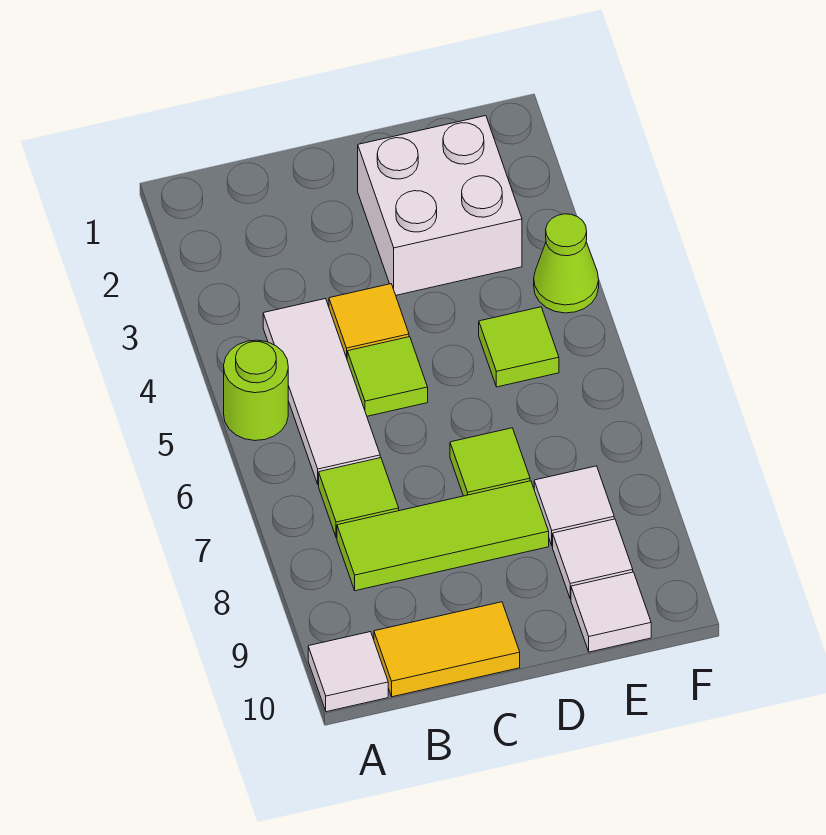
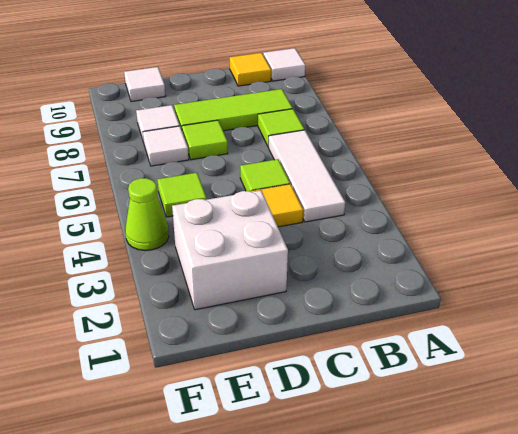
lime 1x1 round brick [224,340,288,441] -> none
yellow 1x2 tile [374,602,520,697] -> yellow 1x1 tile [230,53,271,86]
white 1x1 tile [553,519,633,599] -> white 1x1 tile moved to [143,126,189,166]

